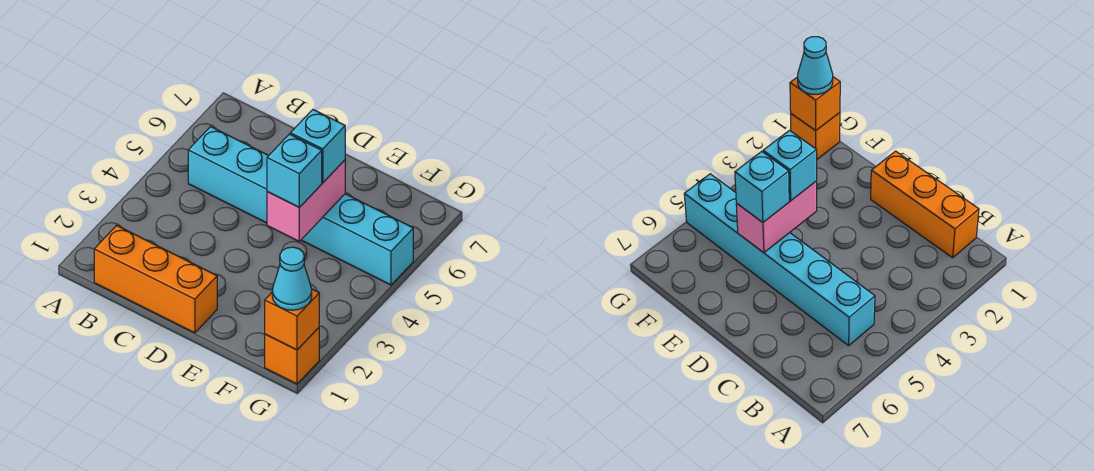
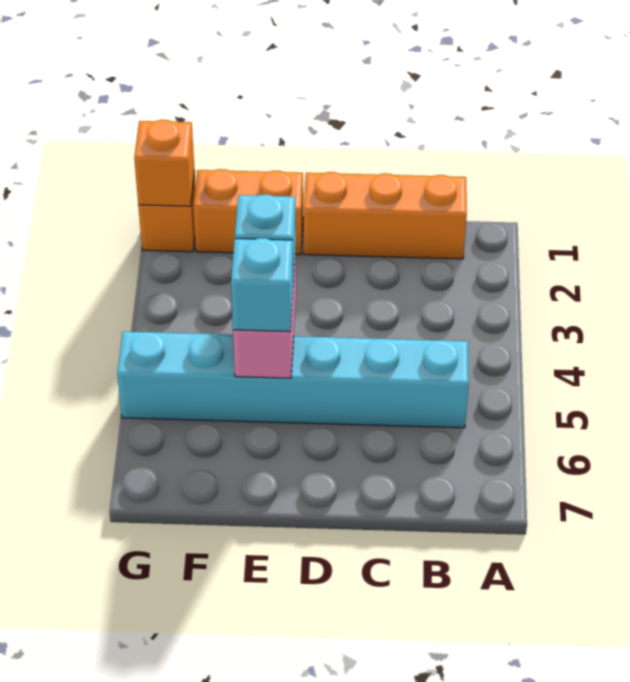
none -> orange 1x2 brick [193,169,303,255]
cyan 1x1 cone [272,247,312,310] -> none

